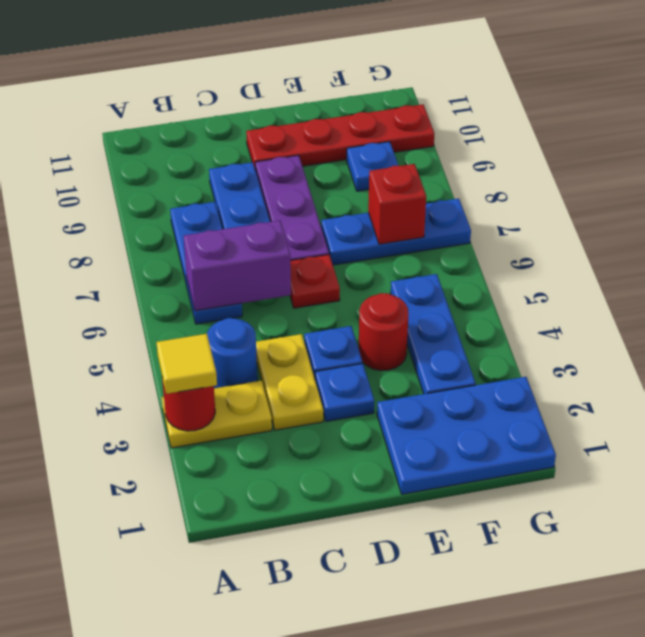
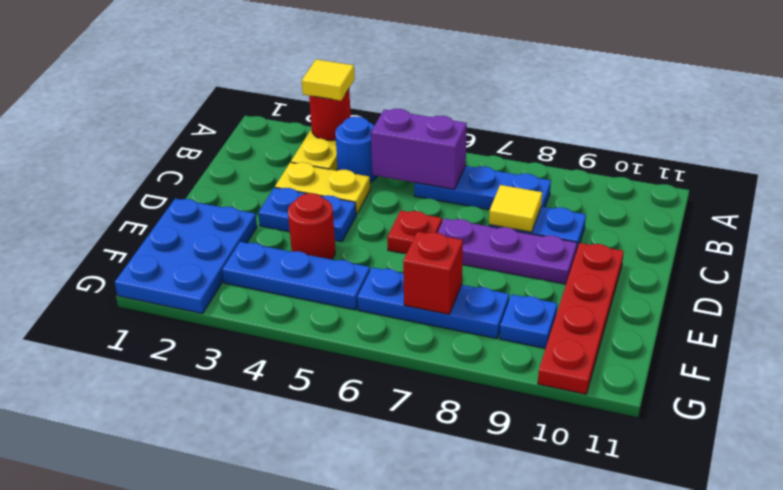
purple 1x2 brick [184,220,291,311] -> purple 1x2 brick turned to [371,109,467,189]
none -> yellow 1x1 tile [489,185,542,232]
blue 1x3 plate [321,199,471,265] -> blue 1x3 plate turned to [357,267,509,339]

